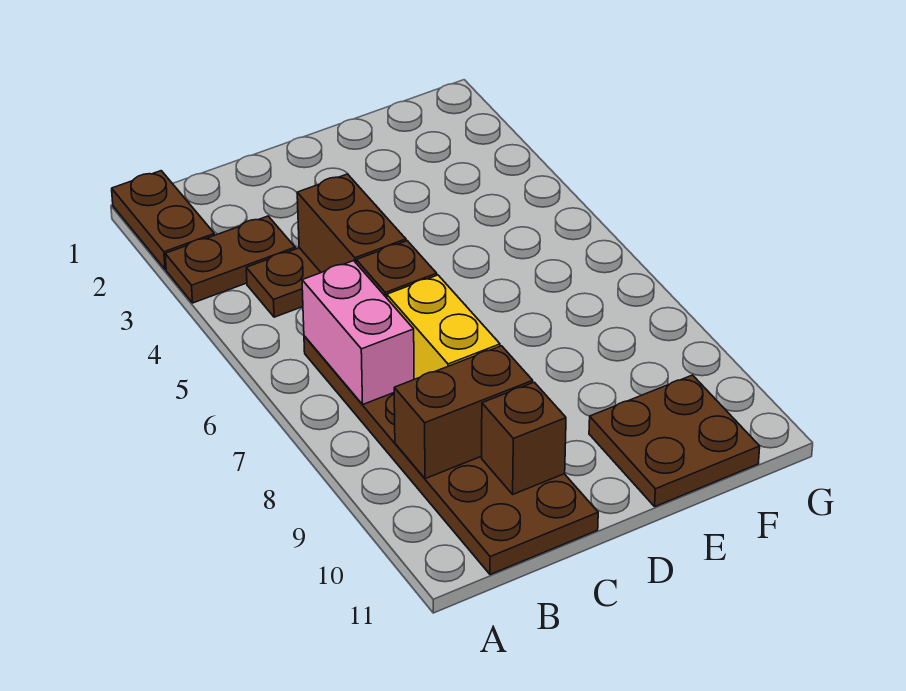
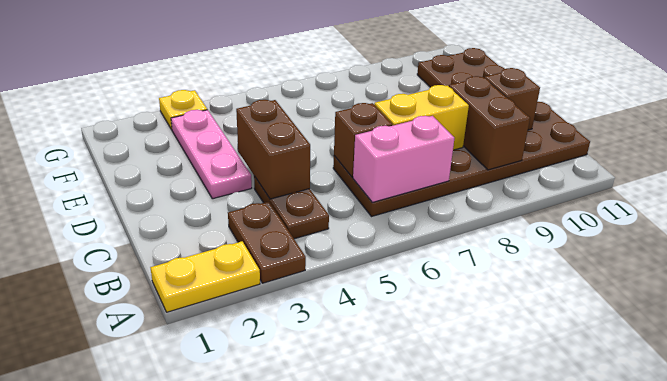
brown 1x2 plate [112,171,215,269] -> yellow 1x2 plate [150,241,260,312]
brown 1x2 brick [297,174,406,273] -> brown 1x2 brick turned to [236,100,310,199]
none -> pink 1x3 plate [171,110,252,199]
none -> yellow 1x1 plate [159,90,207,130]

